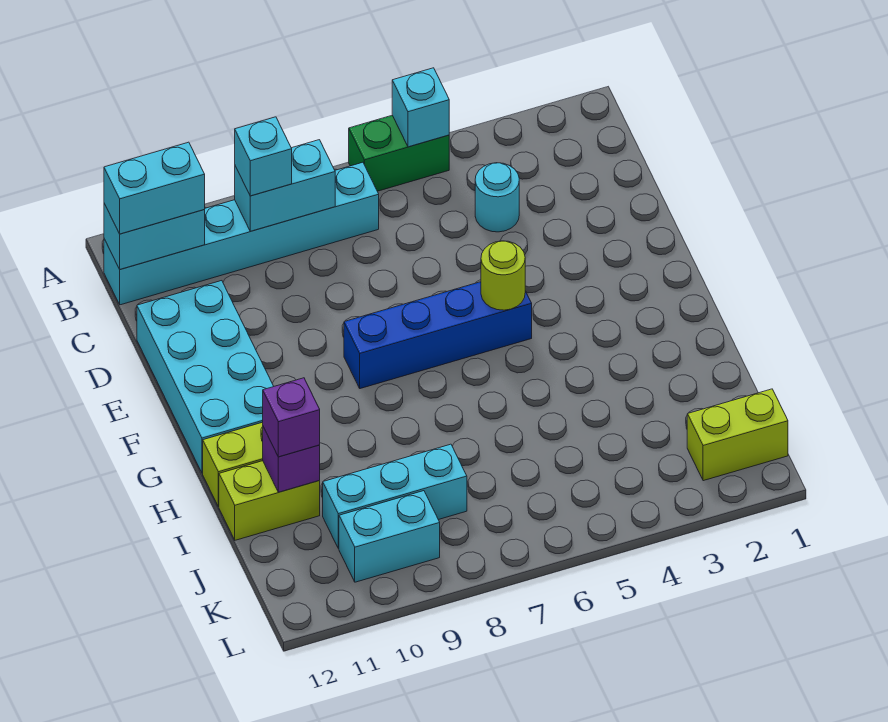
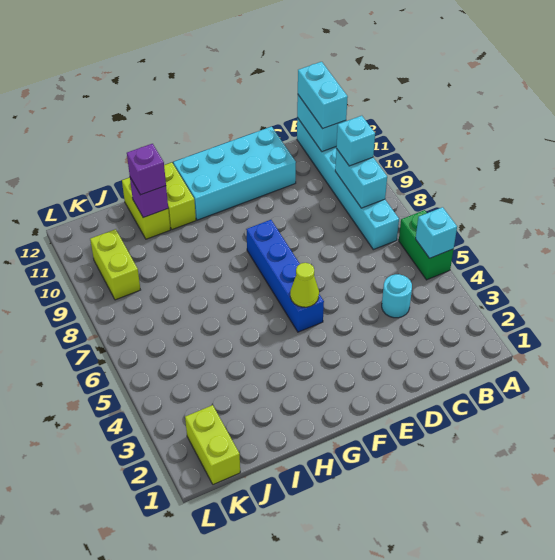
lime 1x1 round brick [481,241,525,310] -> lime 1x1 cone [290,263,319,307]
cyan 1x3 brick [323,444,467,549] -> none
cyan 1x2 brick [339,491,440,582] -> lime 1x2 brick [90,229,140,300]

